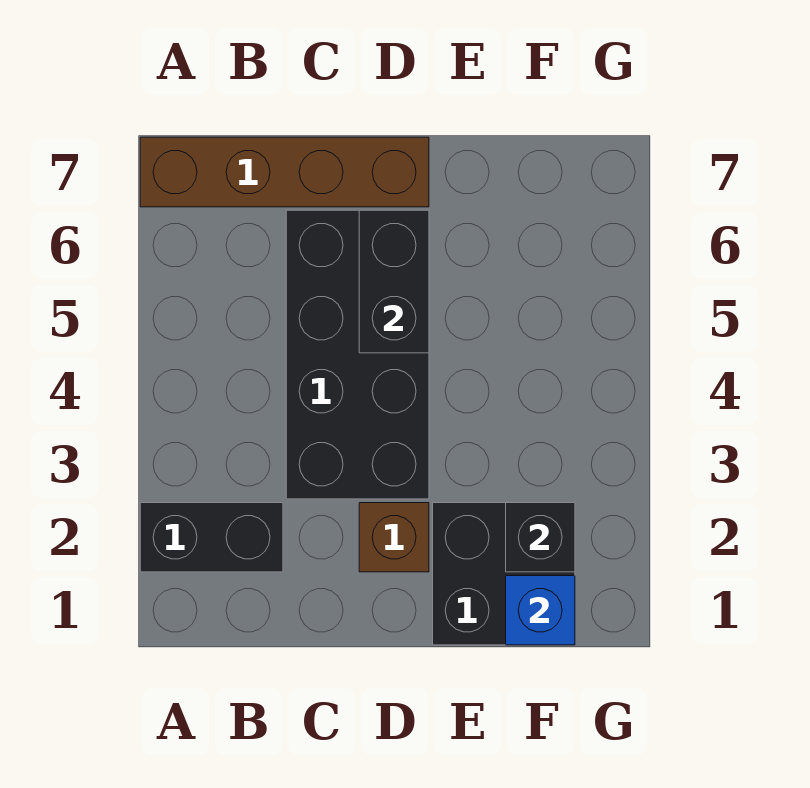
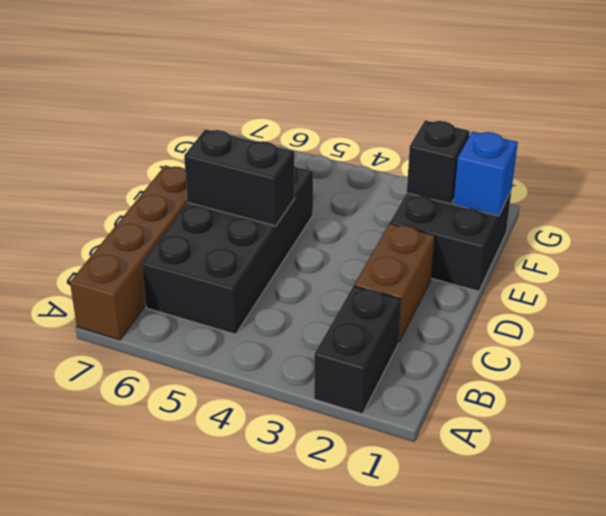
black 2x4 brick [286,210,429,499] -> black 2x4 brick turned to [142,166,313,334]
brown 1x1 brick [359,503,429,572] -> brown 1x2 brick [354,224,435,342]

